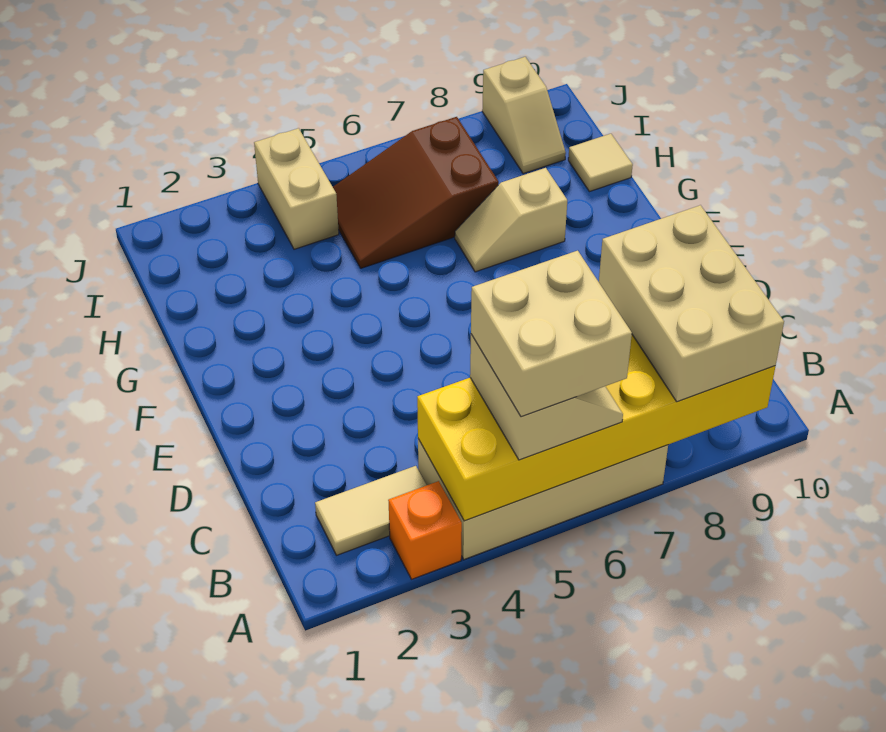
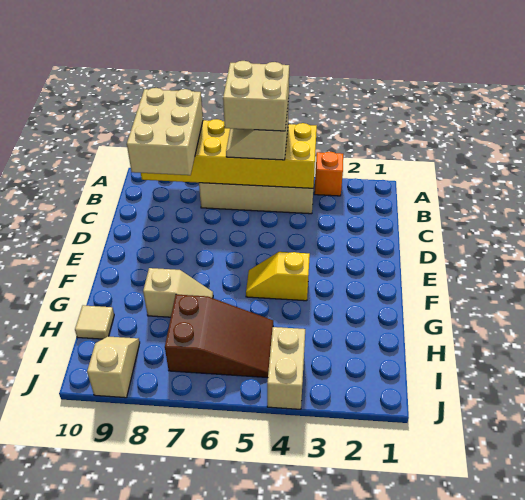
tan 1x2 tile [315,466,427,555] -> none
none -> yellow 1x2 slope [246,252,310,301]

